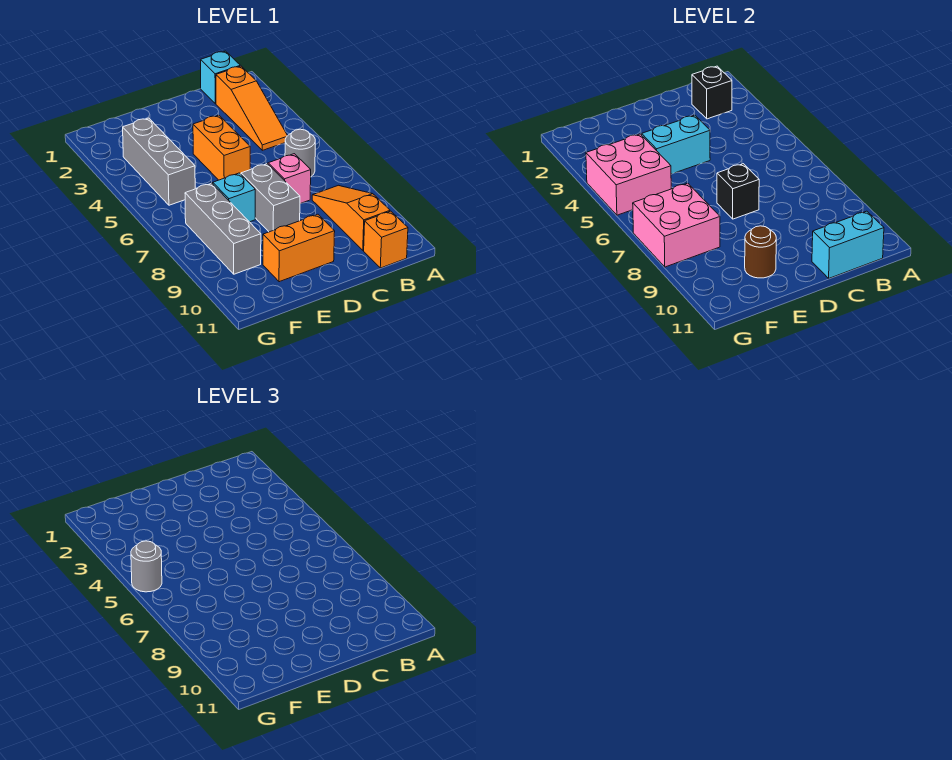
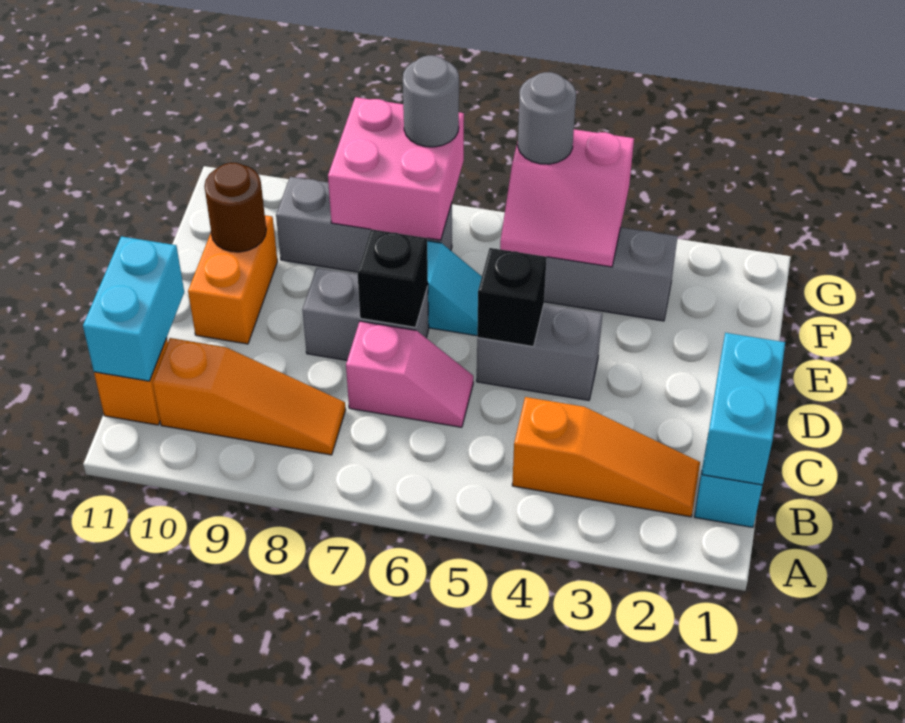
orange 1x3 slope [216,66,288,150] -> orange 1x3 slope turned to [512,397,700,517]
black 1x1 brick [692,66,732,119] -> black 1x1 brick moved to [477,248,547,347]
grey 1x1 round brick [285,129,315,176] -> grey 1x1 round brick moved to [403,55,459,147]
orange 1x2 brick [193,115,250,180] -> grey 1x2 brick [477,304,602,400]
cyan 1x2 brick [642,115,710,174] -> cyan 1x2 brick moved to [702,333,785,485]
pink 2x2 brick [586,134,671,215] -> pink 2x2 slope [500,129,634,267]

